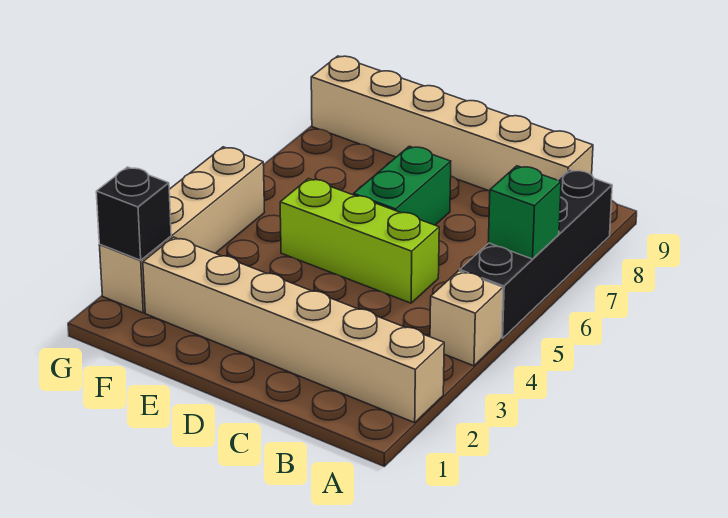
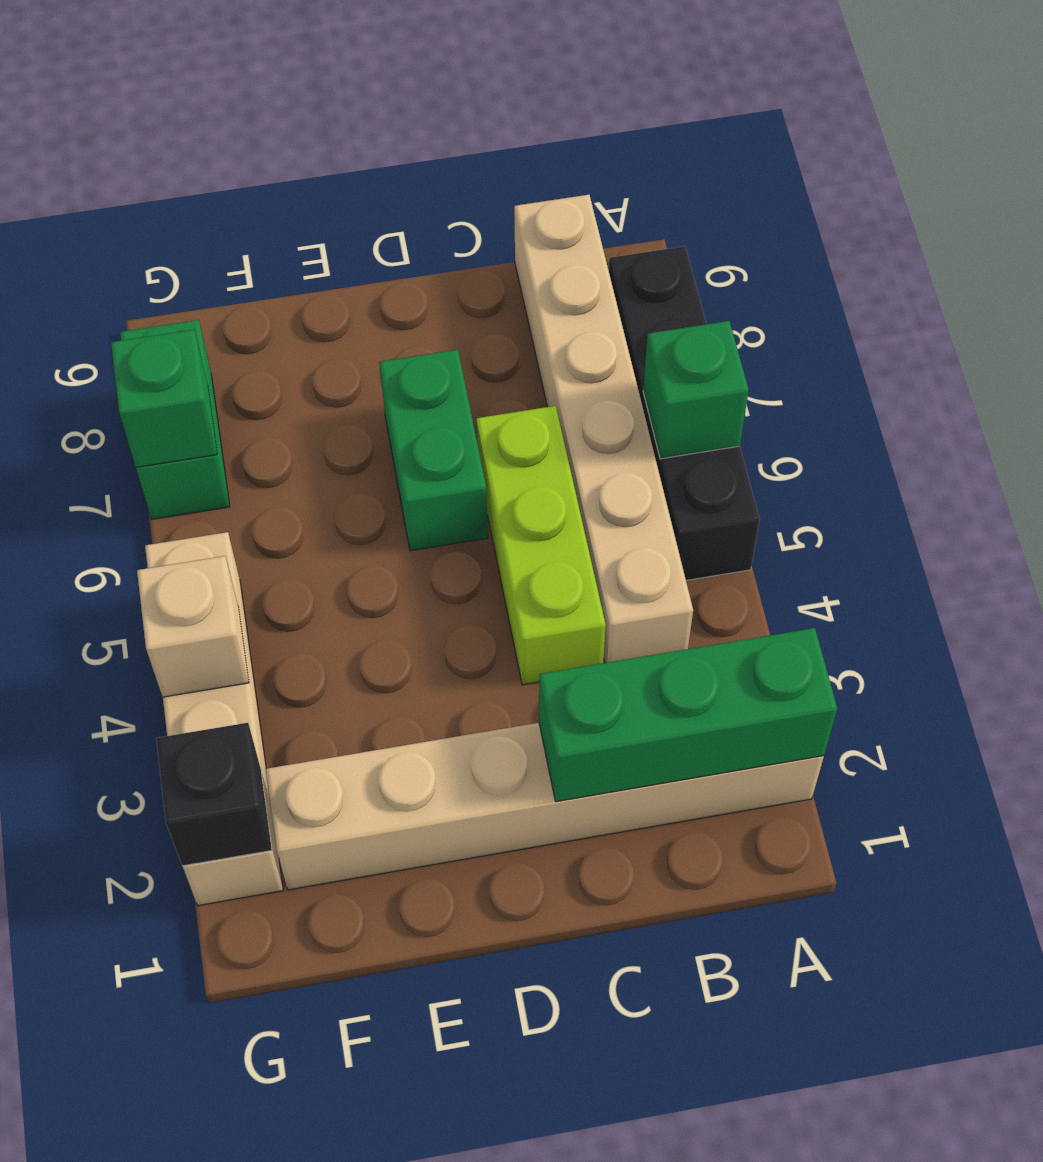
none -> green 1x3 brick [539,628,837,802]
tan 1x1 brick [430,271,503,366] -> tan 1x1 brick moved to [137,556,249,697]
tan 1x6 brick [311,56,593,191] -> tan 1x6 brick turned to [514,195,693,663]
lime 1x3 brick [280,179,439,303] -> lime 1x3 brick turned to [476,406,606,685]
none -> green 1x2 brick [120,320,230,519]
none -> green 1x1 brick [111,330,217,467]

